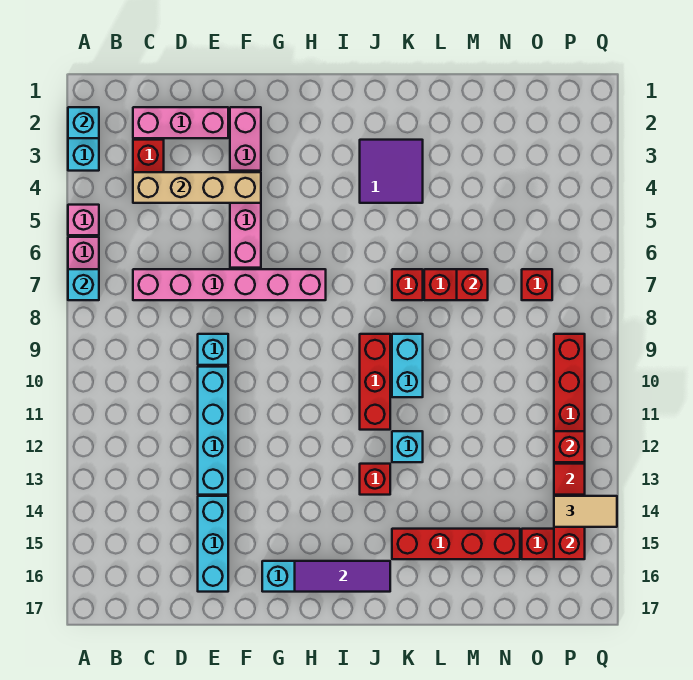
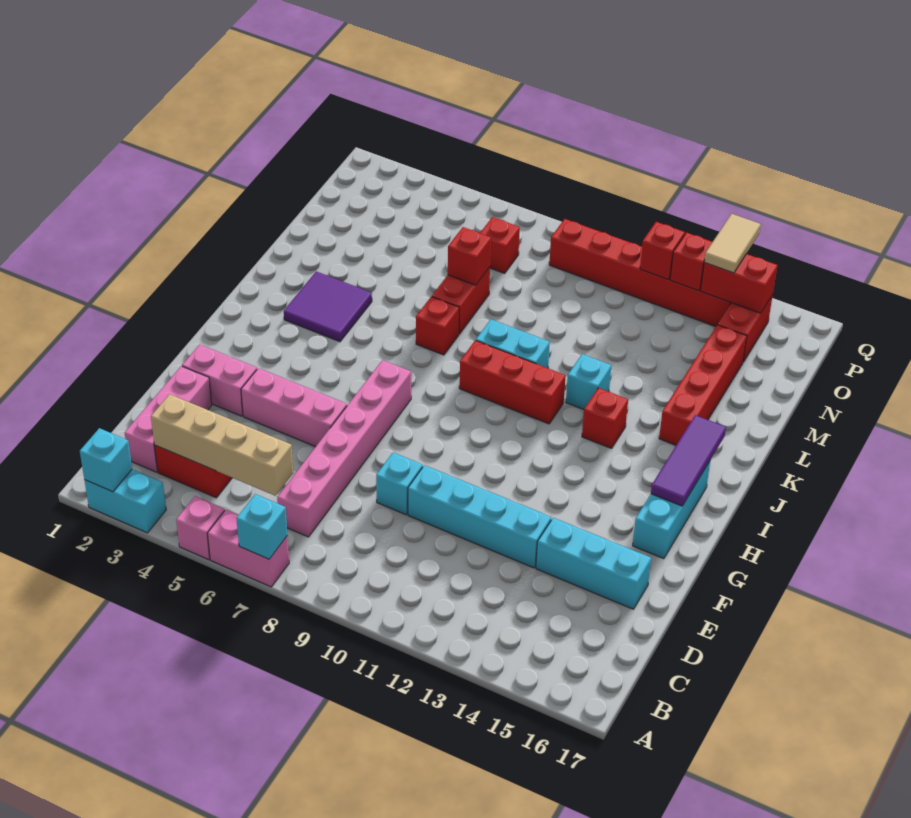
tan 1x4 brick [133,172,261,203] -> tan 1x4 brick turned to [151,394,293,496]
red 1x1 tile [554,464,585,495] -> red 1x1 brick [670,233,712,291]

